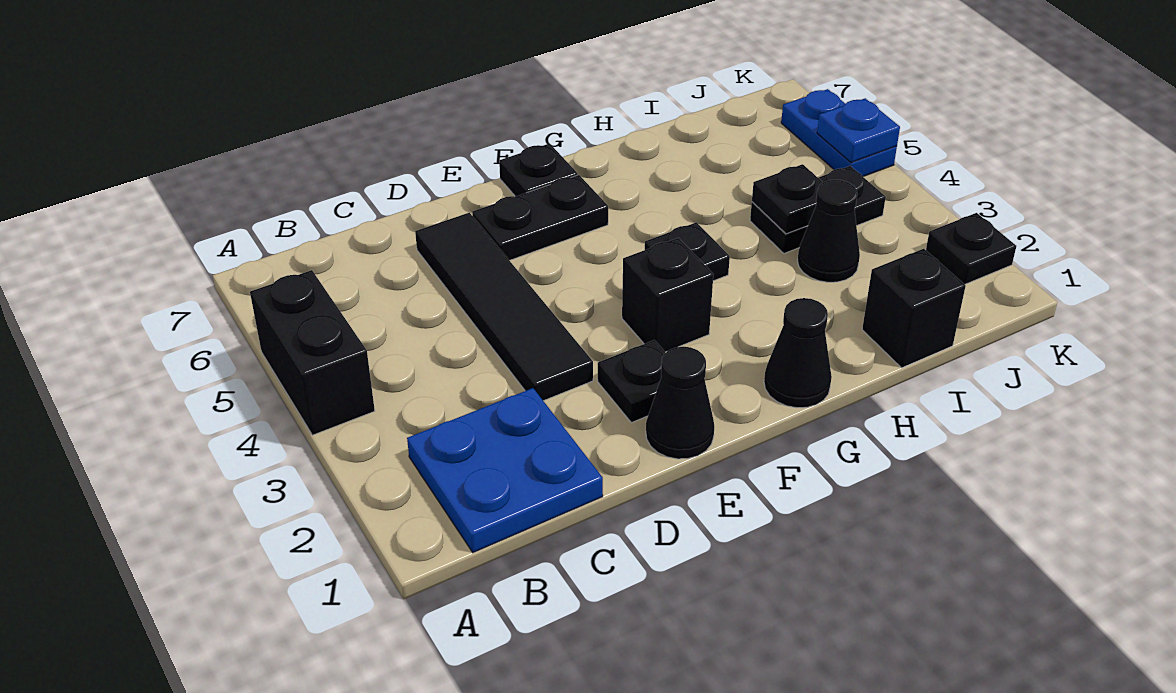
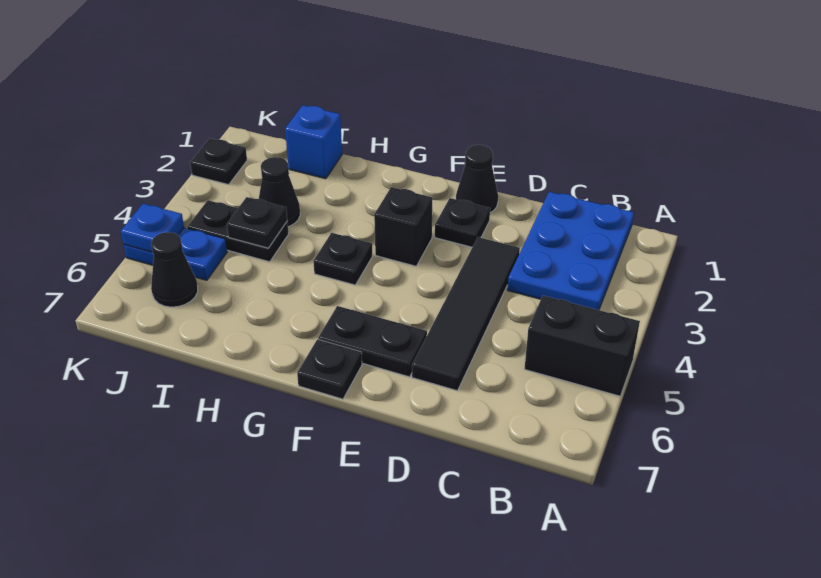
black 1x2 brick [250,270,375,435] -> black 1x2 brick turned to [524,296,640,396]
blue 2x2 plate [407,388,603,553] -> blue 2x3 plate [507,192,634,310]
black 1x1 cone [764,298,832,408] -> black 1x1 cone moved to [151,232,198,307]
black 1x1 brick [862,249,966,368] -> blue 1x1 brick [285,105,342,179]
blue 1x2 plate [781,89,897,177] -> blue 1x2 plate turned to [124,228,227,280]

